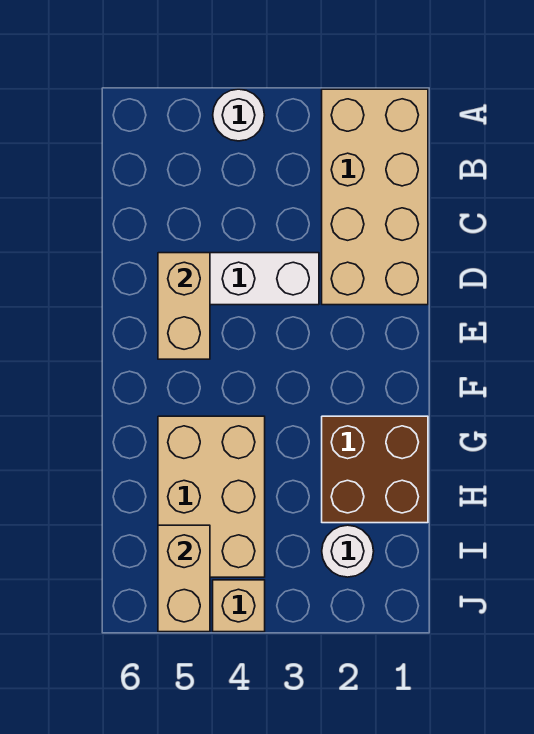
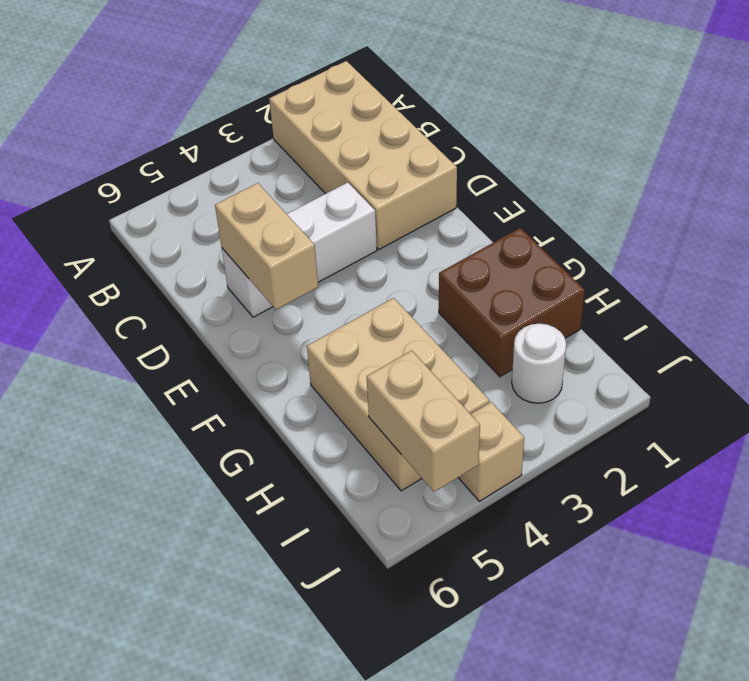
white 1x1 round brick [213,89,265,141] -> none

